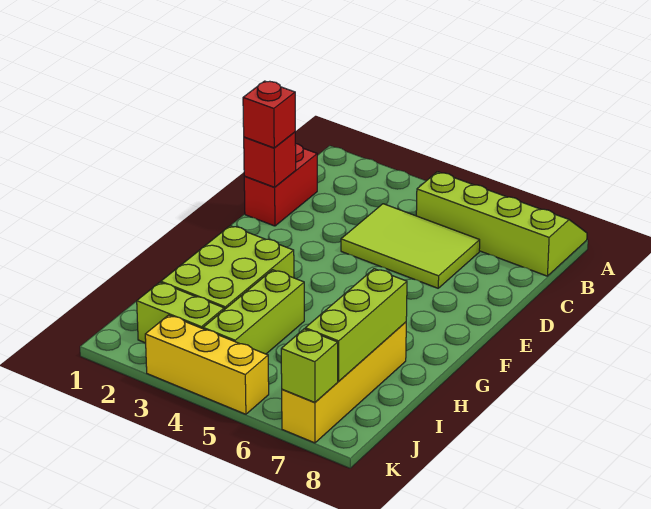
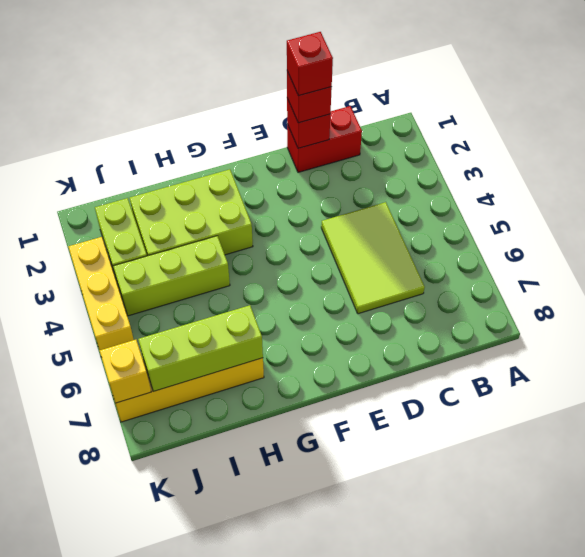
lime 2x4 slope [416,172,587,276] -> none
none -> red 1x1 brick [287,32,333,96]
lime 1x1 brick [281,329,338,402] -> yellow 1x1 brick [99,340,151,403]

